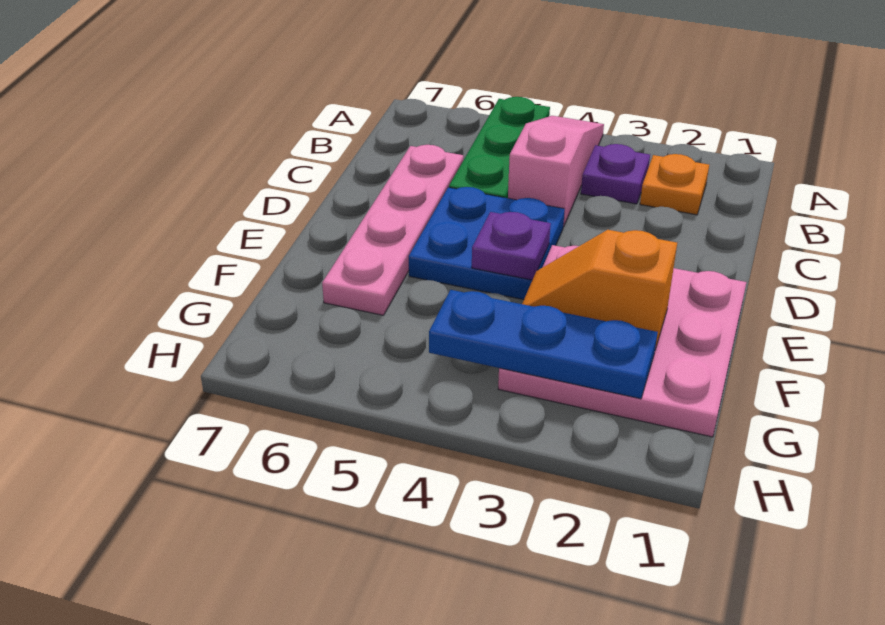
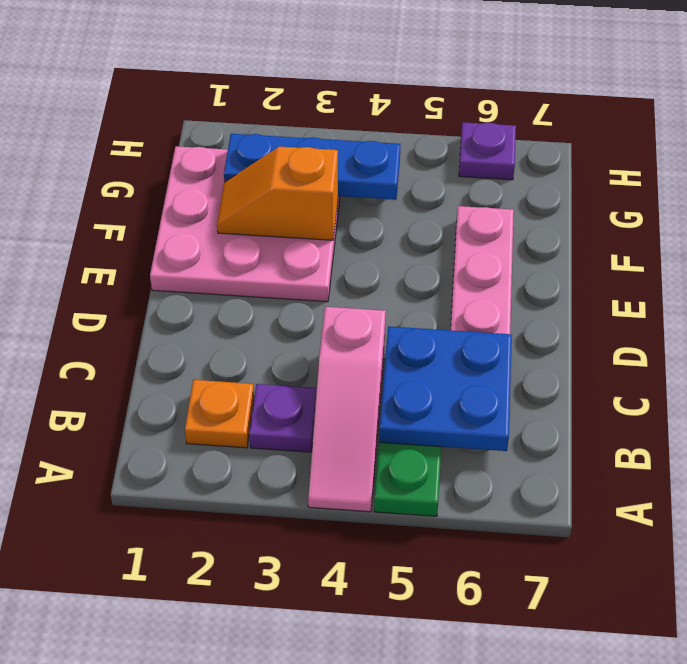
blue 2x2 plate [409,187,565,300] -> blue 2x2 plate moved to [379,326,512,451]
purple 1x1 plate [472,212,551,280] -> purple 1x1 plate moved to [459,122,516,180]
orange 1x2 slope [522,230,677,350] -> orange 1x2 slope turned to [217,146,338,240]

